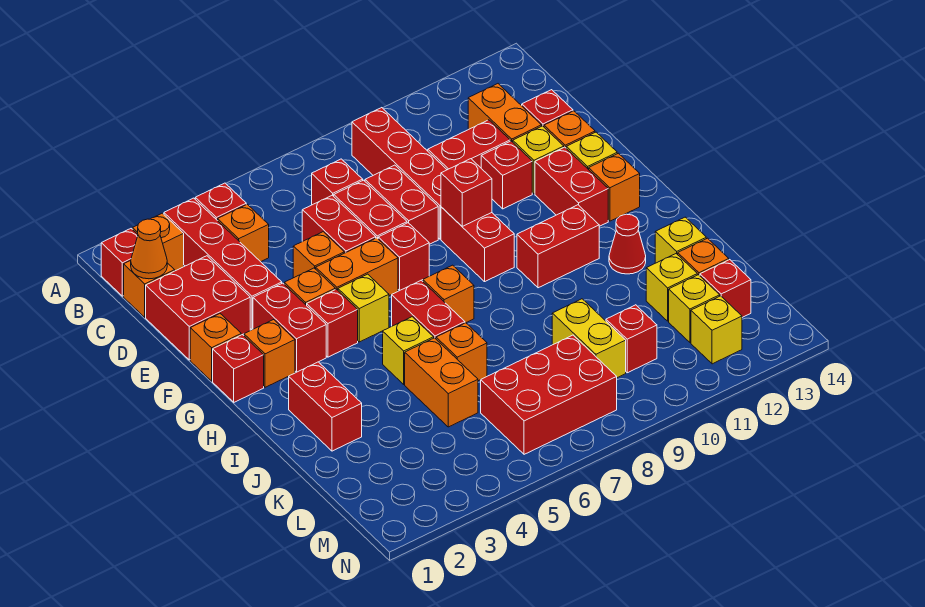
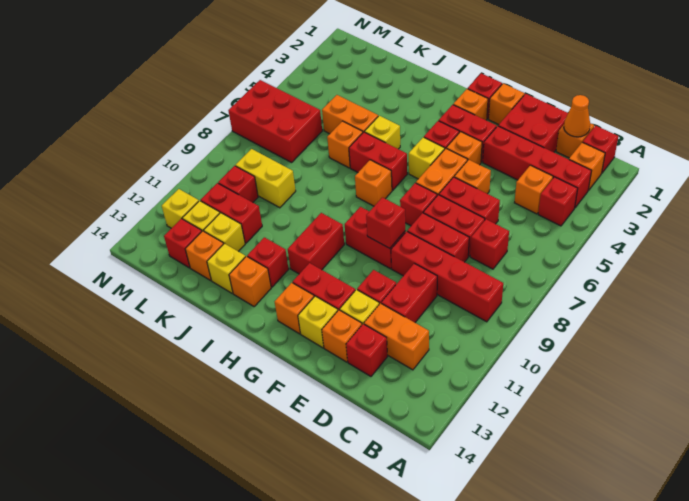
red 1x2 brick [289,362,362,451] -> red 1x2 brick moved to [201,183,262,243]
red 1x1 cone [609,214,646,274] -> red 1x1 brick [247,237,289,287]
none -> orange 1x1 brick [229,256,271,306]
red 2x3 brick [481,335,617,454] -> red 2x3 brick turned to [228,80,322,162]

